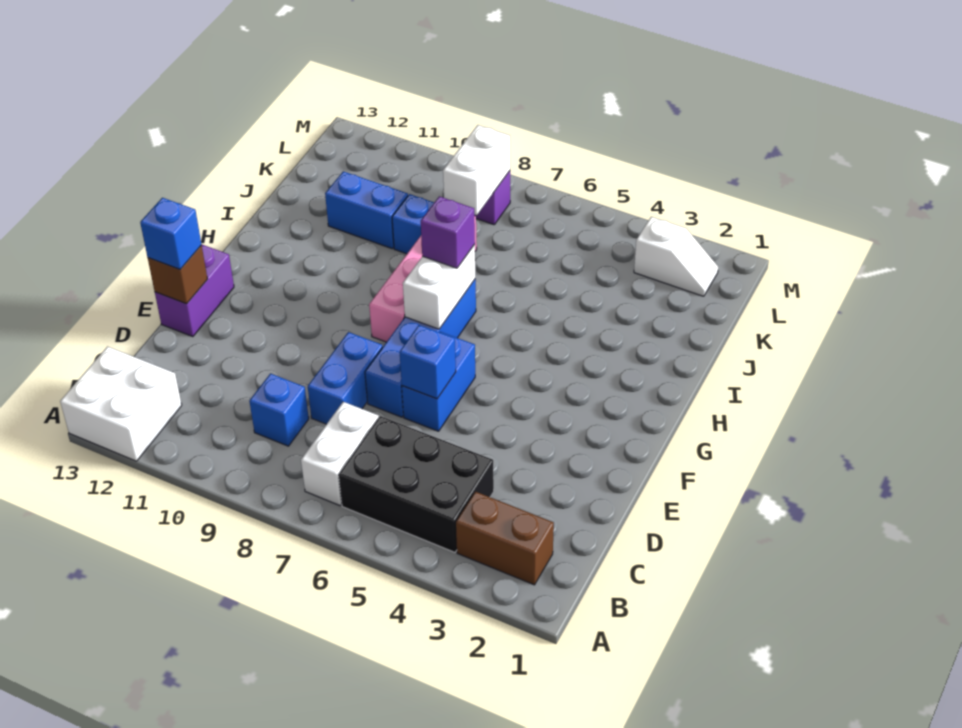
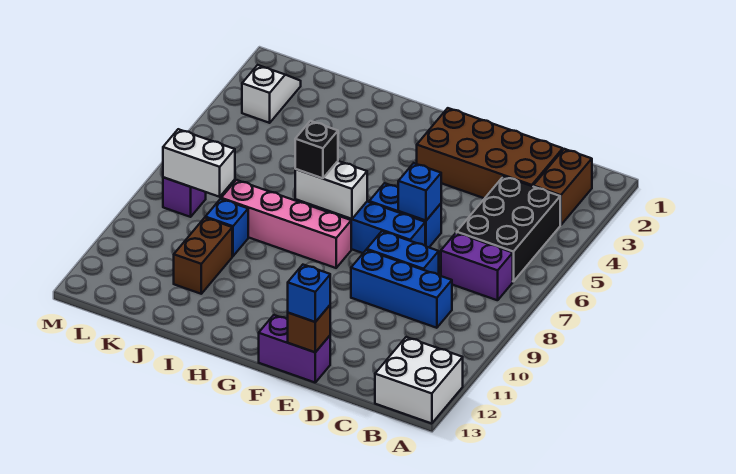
white 1x2 brick [301,402,379,506] -> purple 1x2 brick [441,233,513,300]
none -> brown 2x4 brick [417,108,563,198]
blue 1x1 brick [249,374,309,446] -> blue 1x3 brick [351,250,452,328]
purple 1x1 brick [421,196,475,268] -> black 1x1 brick [295,121,338,178]
blue 1x2 brick [325,171,408,249] -> brown 1x2 brick [174,218,232,294]

